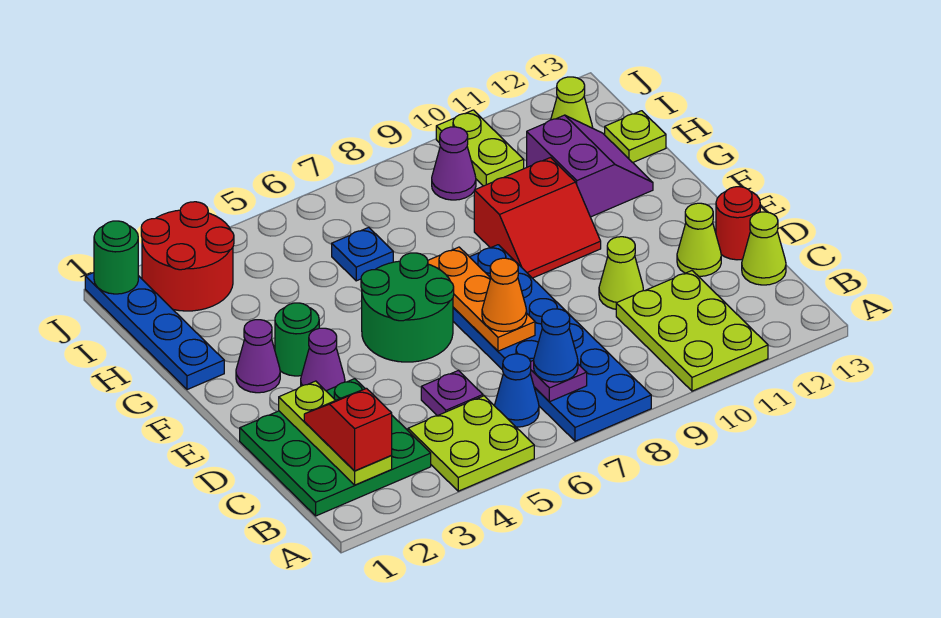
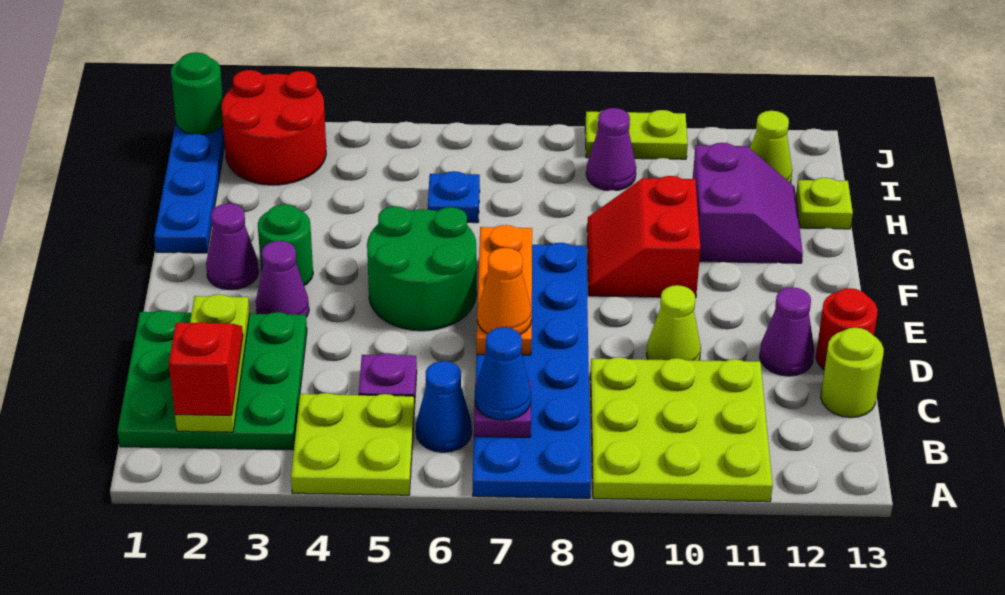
lime 2x3 plate [616,271,768,391] -> lime 3x3 plate [590,357,773,502]
lime 1x1 cone [742,212,786,285] -> lime 1x1 round brick [821,327,884,418]
lime 1x1 cone [677,203,721,276] -> purple 1x1 cone [759,287,814,376]
red 2x2 slope [474,158,601,278] -> red 2x2 slope turned to [587,176,701,298]
lime 1x2 plate [436,110,524,186] -> lime 1x2 plate turned to [585,110,688,159]

